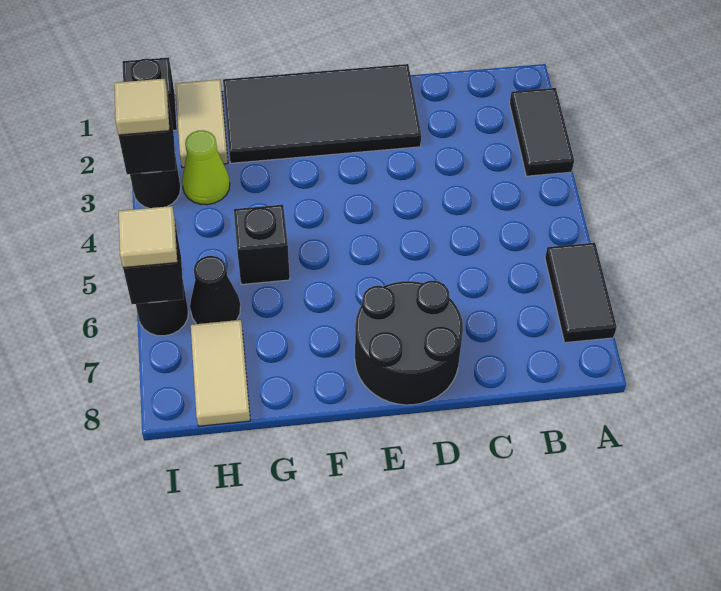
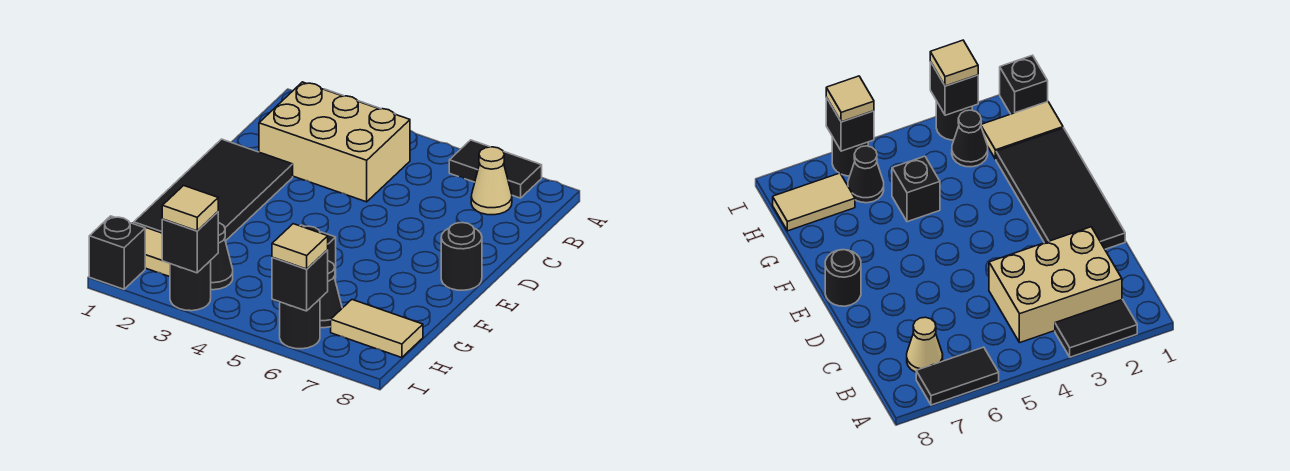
none -> tan 2x3 brick [259,82,410,202]
none -> tan 1x1 cone [471,147,512,215]
black 2x2 round brick [355,281,463,405] -> black 1x1 round brick [441,223,482,290]
lime 1x1 cone [182,130,230,205] -> black 1x1 cone [211,223,233,290]

